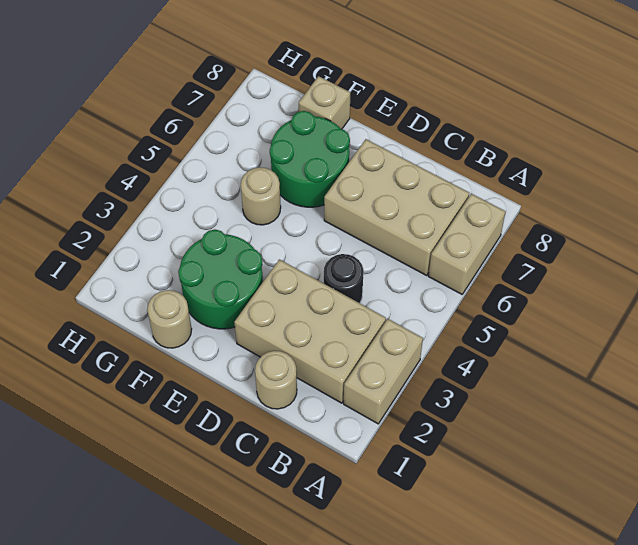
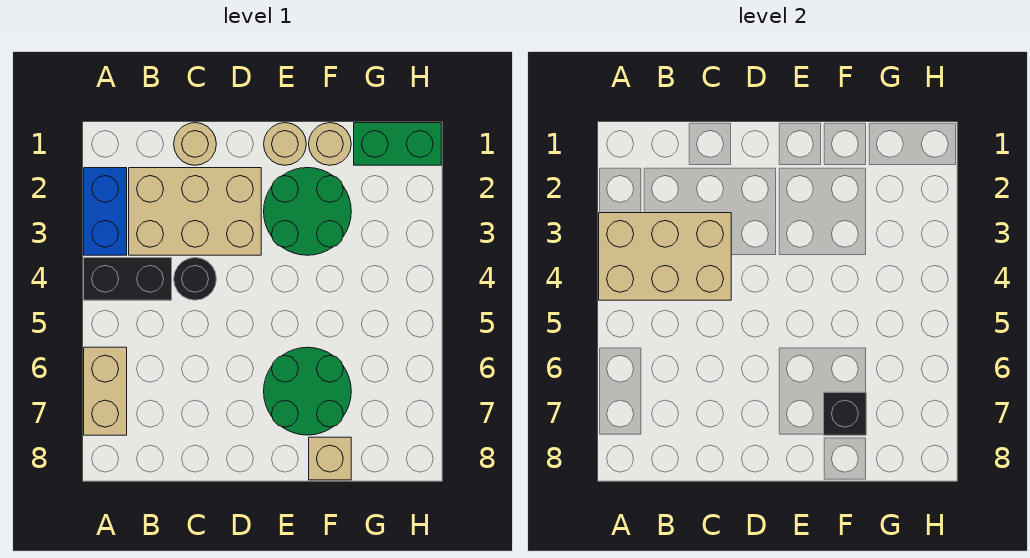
tan 1x2 brick [344,319,423,424] -> blue 1x2 brick [84,168,127,255]
none -> black 1x2 brick [84,258,172,300]
tan 2x3 brick [324,139,469,275] -> tan 2x3 brick moved to [599,213,731,300]
tan 1x1 round brick [241,167,281,225] -> tan 1x1 round brick moved to [264,123,306,165]
none -> black 1x1 brick [824,392,866,435]
none -> green 1x2 brick [354,123,441,165]

